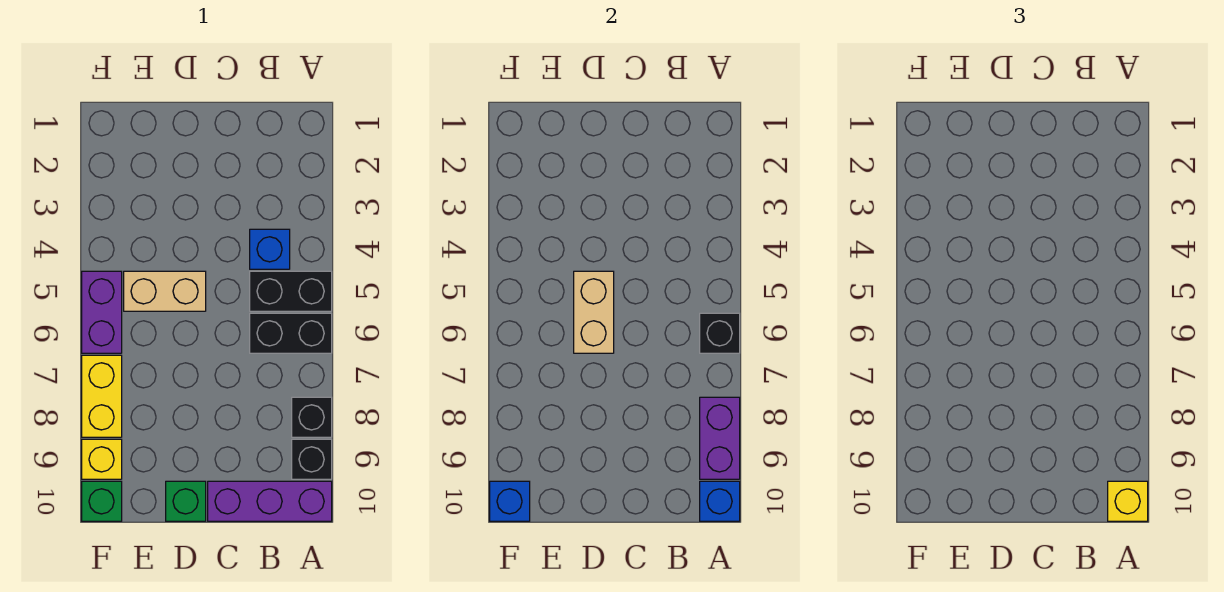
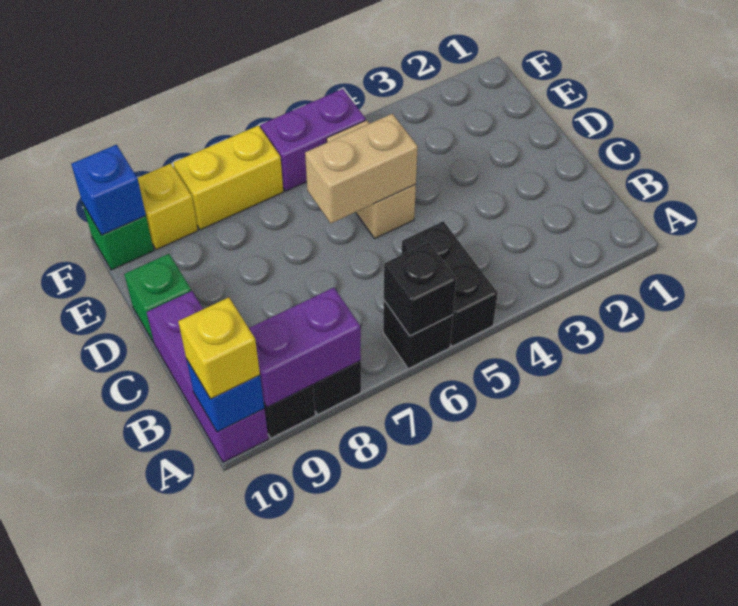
black 1x2 brick [250,313,332,353] -> black 1x1 brick [383,300,453,369]
blue 1x1 brick [250,229,290,269] -> none

